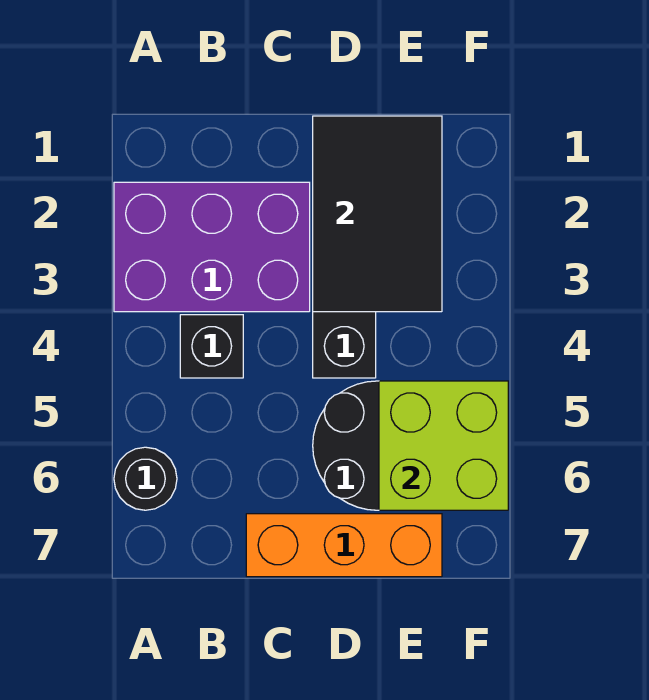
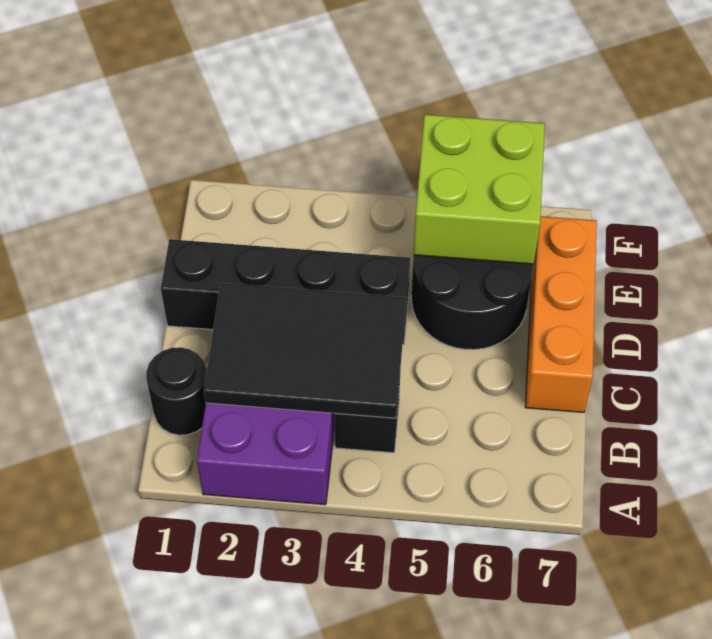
black 1x1 round brick [114,447,177,510] -> black 1x1 round brick moved to [146,347,207,435]
black 2x3 tile [313,116,442,312] -> black 2x3 tile moved to [204,283,406,418]

